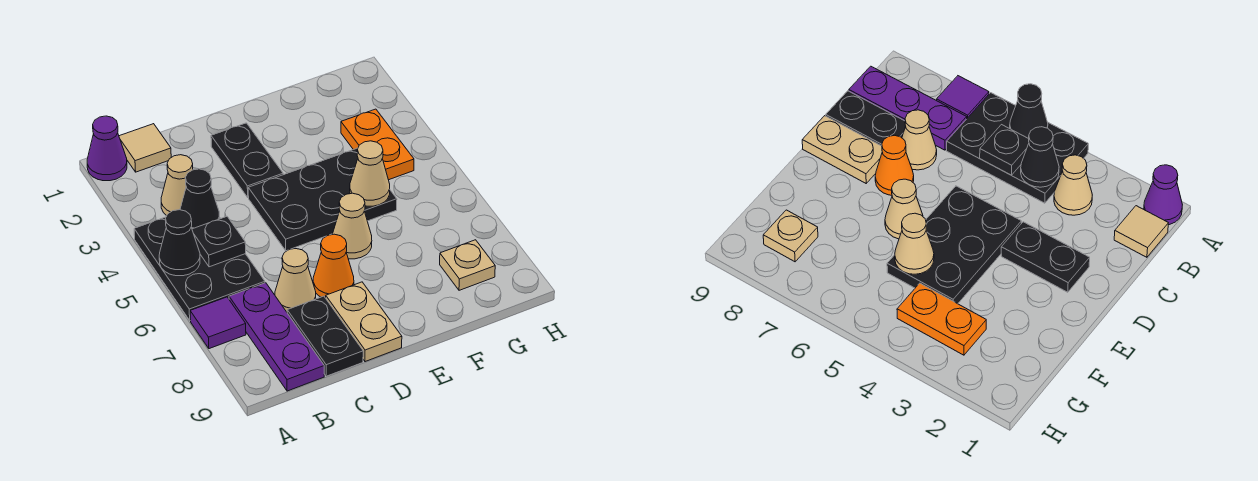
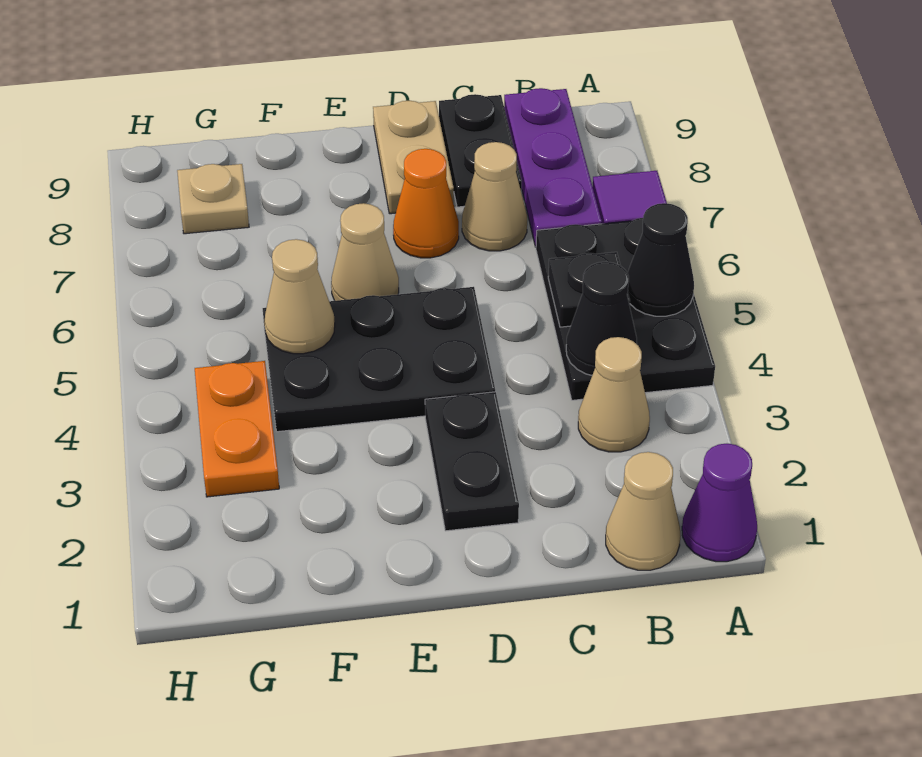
tan 1x1 tile [119,124,171,172] -> tan 1x1 cone [606,452,681,570]

